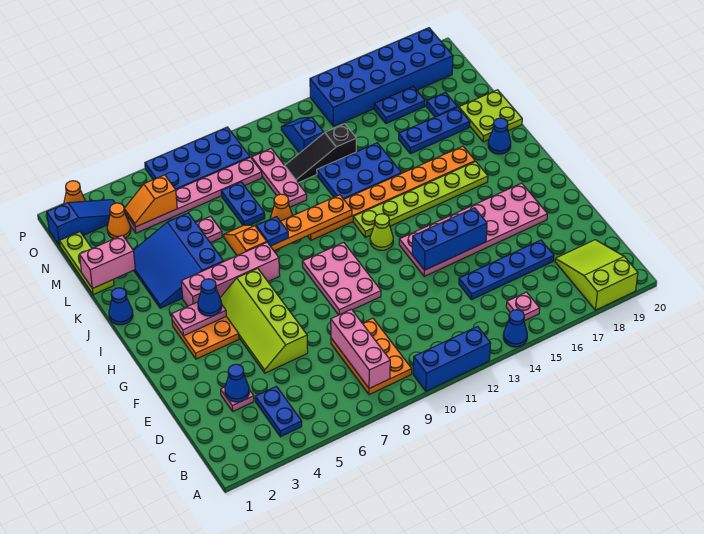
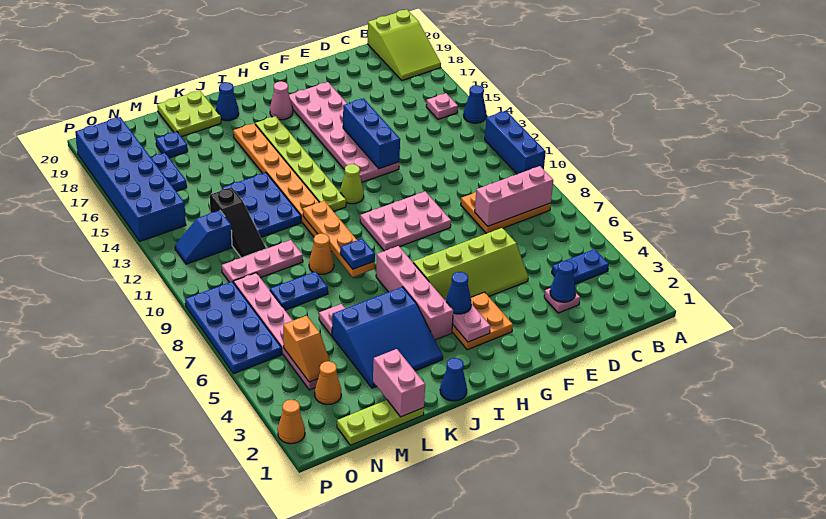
lime 2x3 slope [555,240,638,310] -> lime 2x3 slope turned to [368,10,441,80]
blue 1x4 plate [459,240,554,300] -> none
none -> pink 1x1 cone [270,81,293,120]
orange 1x2 slope [224,225,267,256] -> none
blue 1x3 plate [399,107,470,154] -> none
blue 1x3 slope [47,200,115,245] -> none

